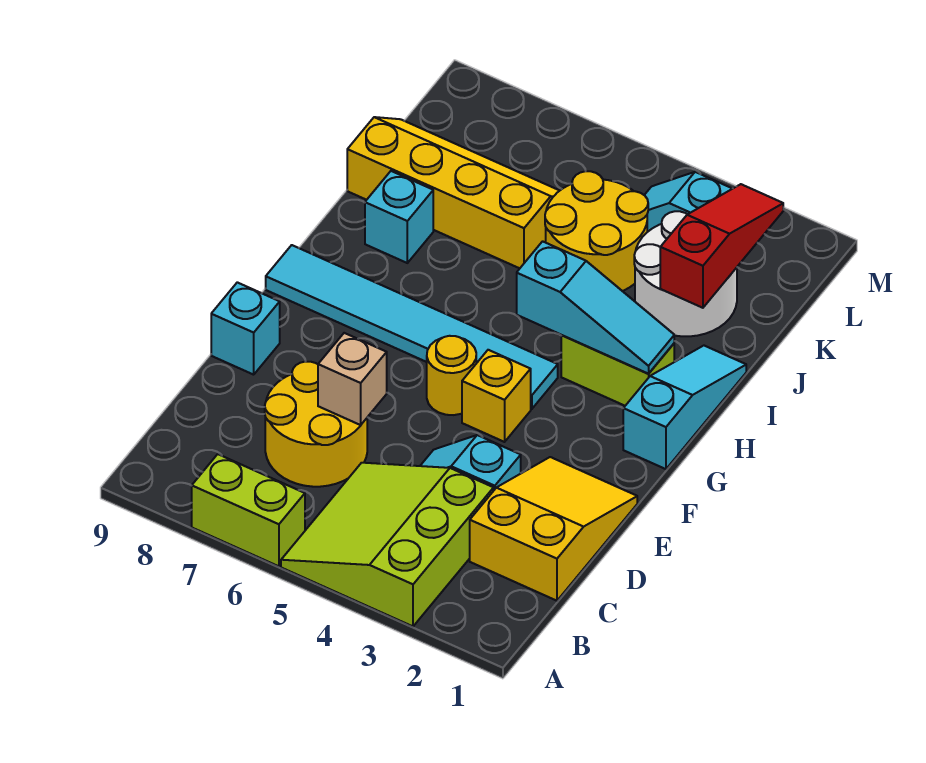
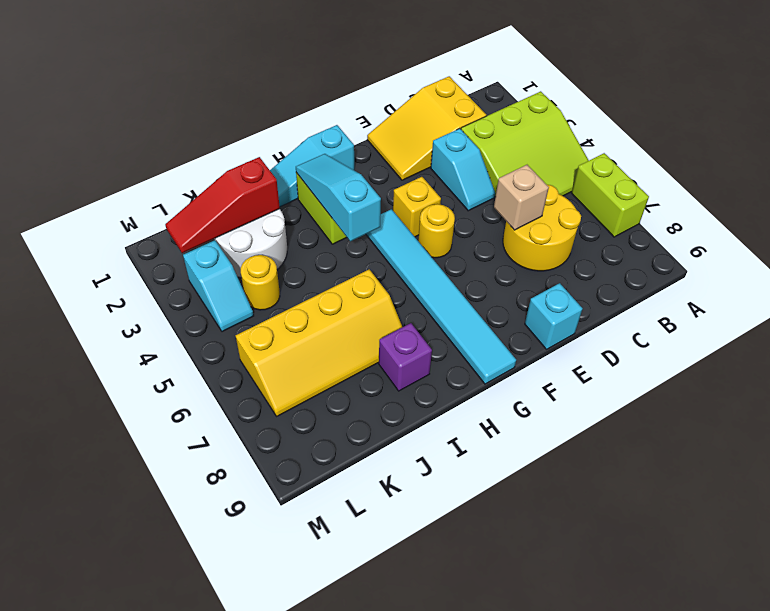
cyan 1x1 brick [365,171,433,263] -> purple 1x1 brick [379,323,432,391]
yellow 2x2 round brick [545,171,648,291] -> yellow 1x1 round brick [241,255,280,310]
yellow 2x4 slope [347,117,560,268] -> yellow 2x4 slope turned to [235,269,402,416]

